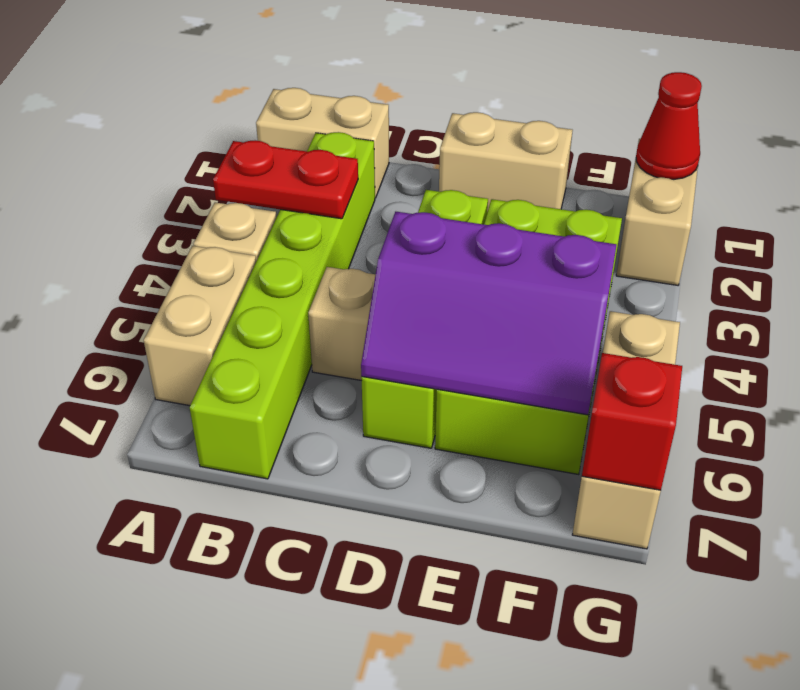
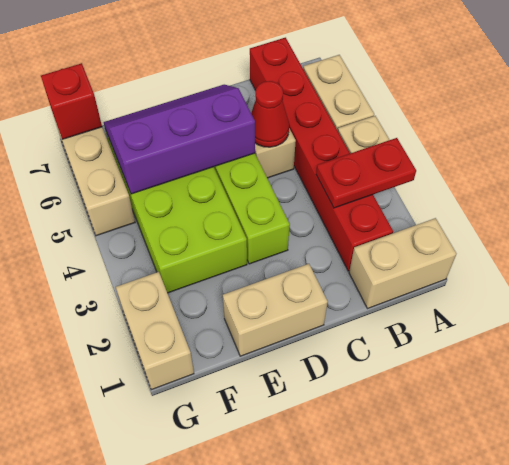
lime 1x6 brick [190,132,375,479] -> red 1x6 brick [250,38,393,271]
red 1x1 cone [636,72,702,179] -> red 1x1 cone moved to [251,81,289,147]

